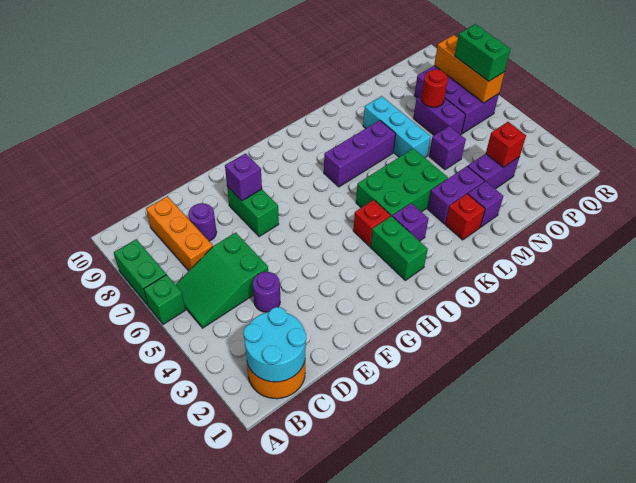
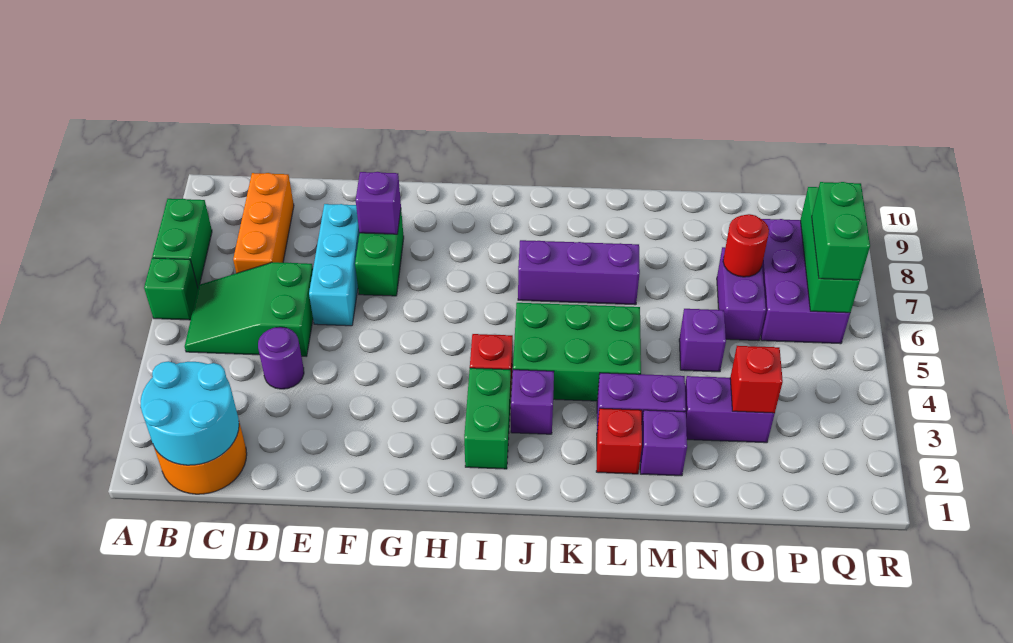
purple 1x1 round brick [188,203,217,241] -> none
cyan 1x3 brick [363,96,431,158] -> cyan 1x3 brick moved to [309,204,359,326]
orange 1x3 brick [434,35,505,103] -> green 1x3 brick [800,187,860,313]

